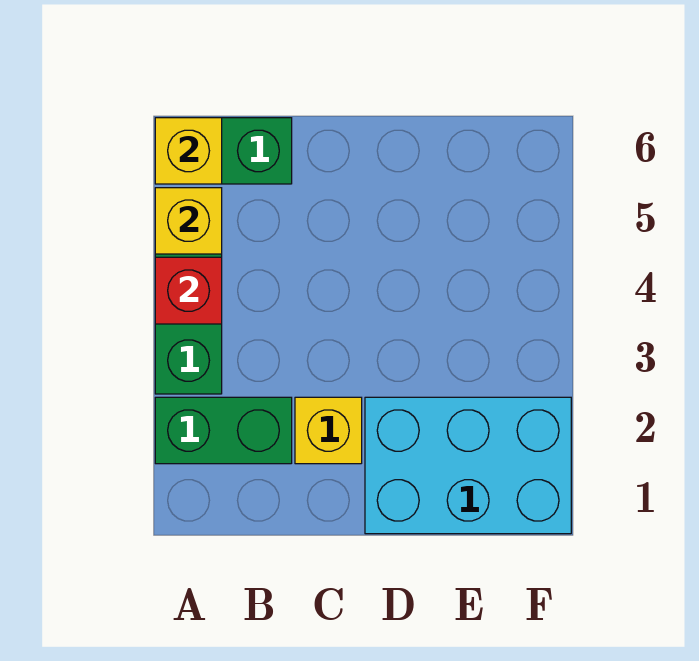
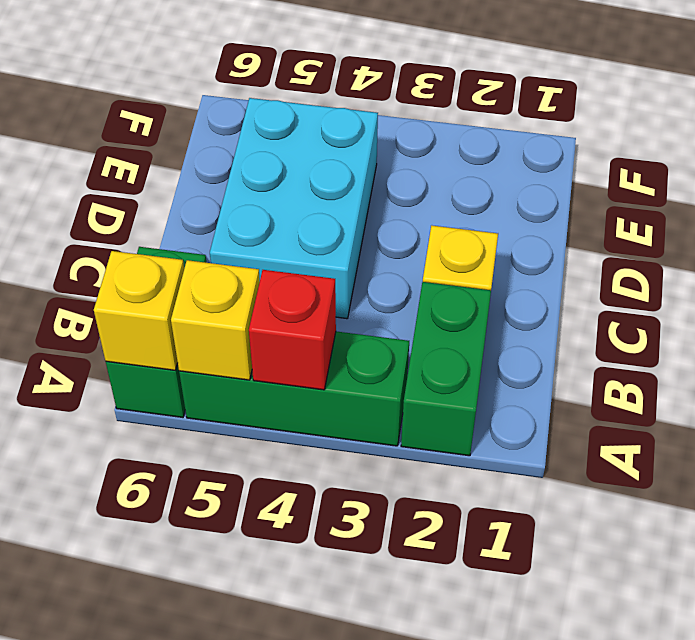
cyan 2x3 brick [365,397,571,534] -> cyan 2x3 brick moved to [210,98,378,319]

